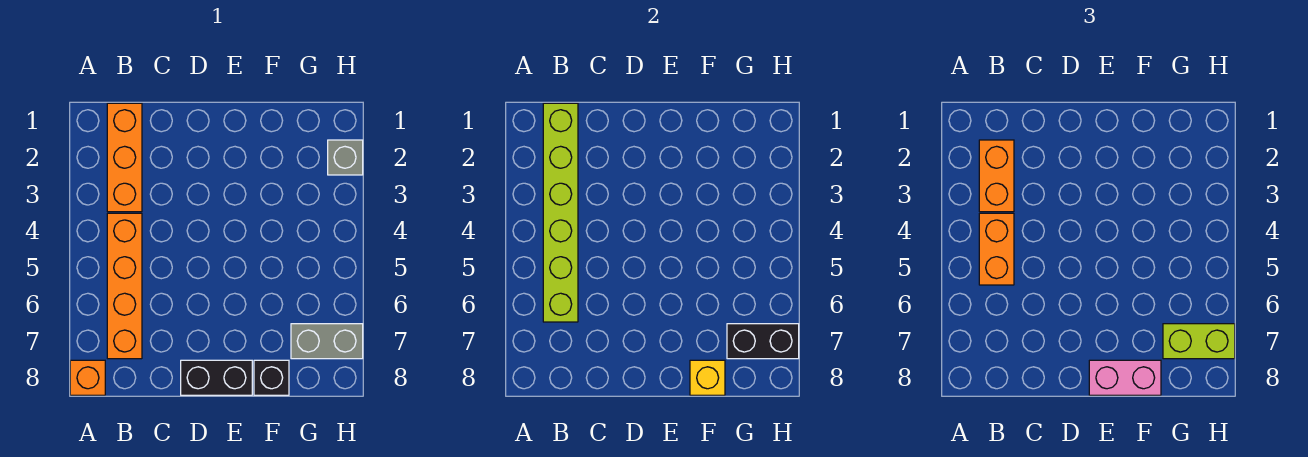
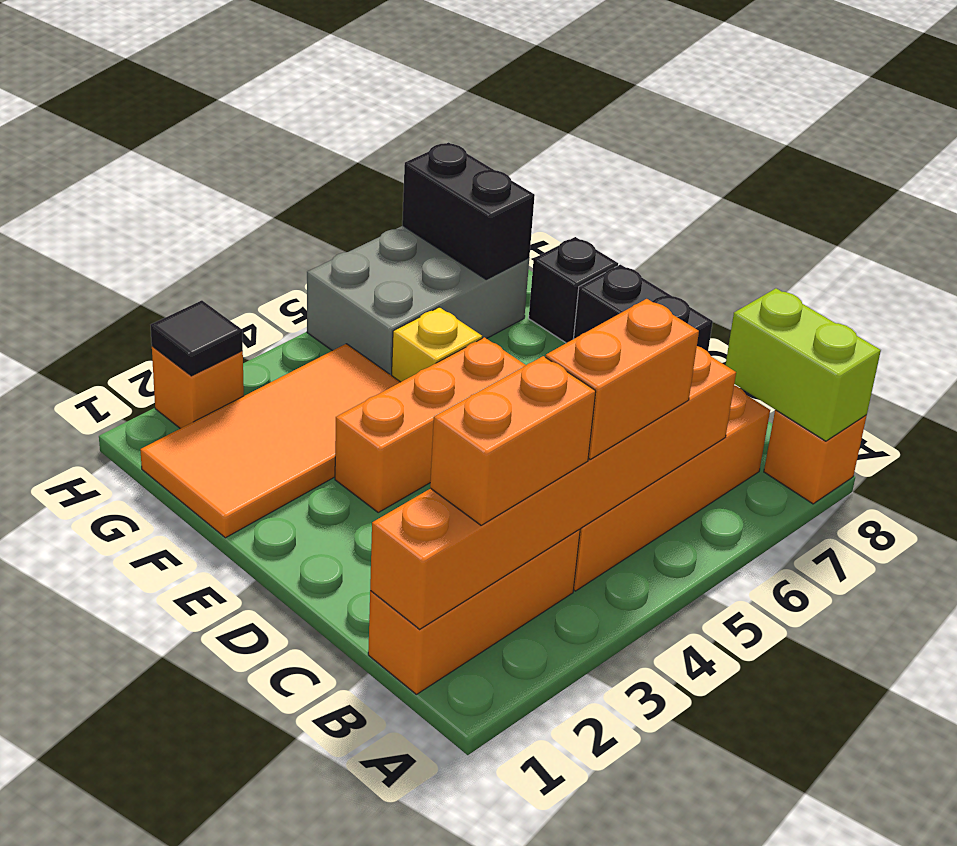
lime 1x6 brick [543,103,578,322] -> orange 1x6 brick [370,346,736,629]
none -> orange 1x3 brick [335,337,526,512]
pink 1x2 brick [1089,360,1161,395] -> none
none -> orange 2x4 tile [140,344,400,538]
yellow 1x1 brick [690,360,725,395] -> yellow 1x1 brick moved to [392,307,482,382]
grey 1x2 brick [291,324,363,359] -> grey 2x3 brick [307,226,529,375]
lime 1x2 brick [1163,324,1235,359] -> lime 1x2 brick moved to [726,288,881,441]
grey 1x1 brick [328,140,363,175] -> orange 1x1 brick [152,346,244,429]
none -> black 1x1 tile [151,300,243,376]

